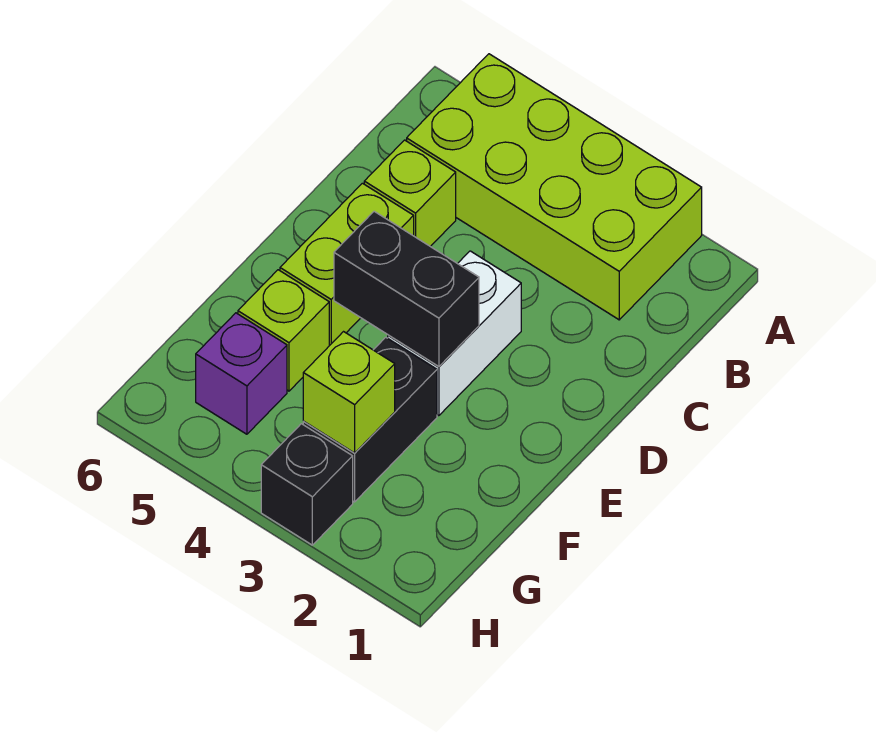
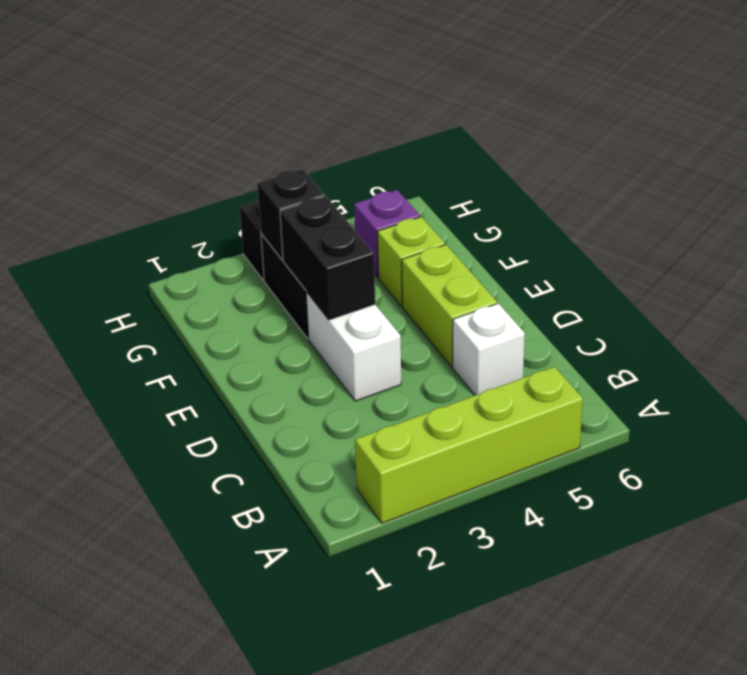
lime 2x4 brick [407,54,702,320] -> lime 1x4 brick [355,367,583,523]
lime 1x1 brick [364,140,456,246] -> white 1x1 brick [453,303,525,395]
black 1x2 brick [334,211,479,367] -> black 1x2 brick turned to [280,196,375,320]
lime 1x1 brick [303,332,395,453] -> black 1x1 brick [257,169,325,260]

